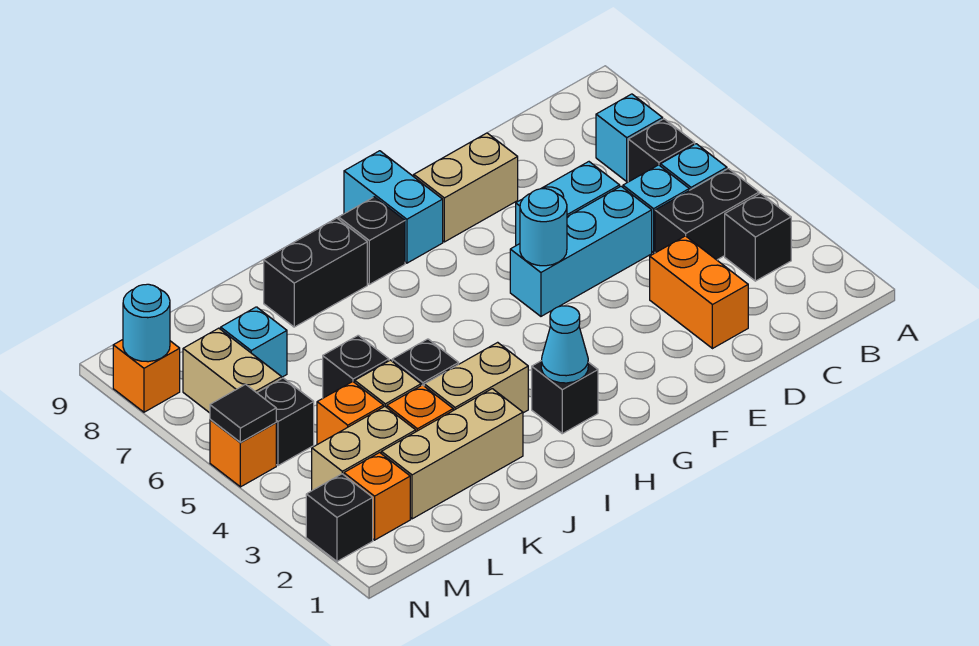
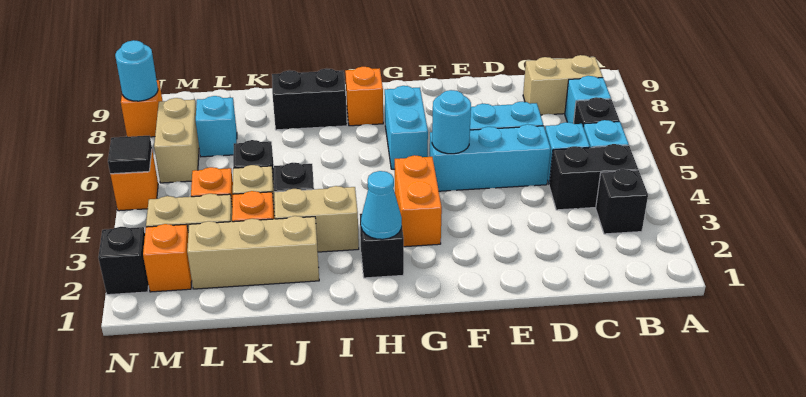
orange 1x2 brick [650,236,748,349] -> orange 1x2 brick moved to [395,155,442,247]
tan 1x2 brick [414,133,518,242] -> tan 1x2 brick moved to [523,55,603,115]
cyan 1x2 brick [344,151,443,263] -> cyan 1x2 brick moved to [385,86,428,169]
black 1x1 brick [339,197,405,284] -> orange 1x1 brick [345,67,383,126]
black 1x1 brick [257,378,314,466] -> none

